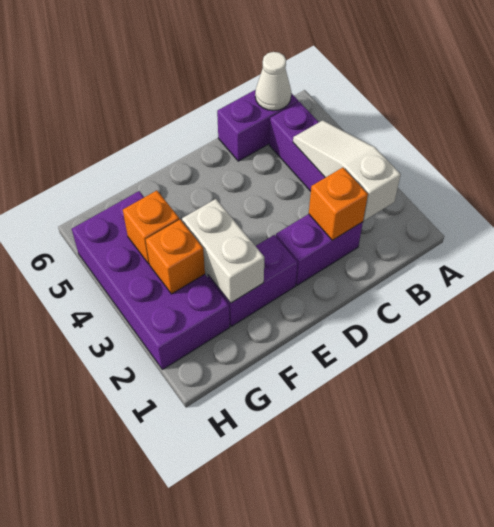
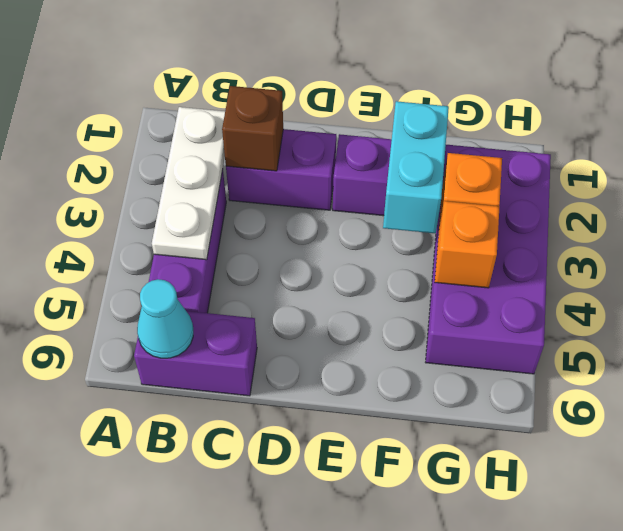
white 1x3 slope [293,120,401,220] -> white 1x3 plate [152,107,225,260]
white 1x1 cone [255,52,291,111] -> cyan 1x1 cone [137,279,193,358]
orange 1x1 brick [309,168,368,240] -> brown 1x1 brick [222,86,283,171]
white 1x2 brick [182,199,264,303] -> cyan 1x2 brick [383,101,449,234]

